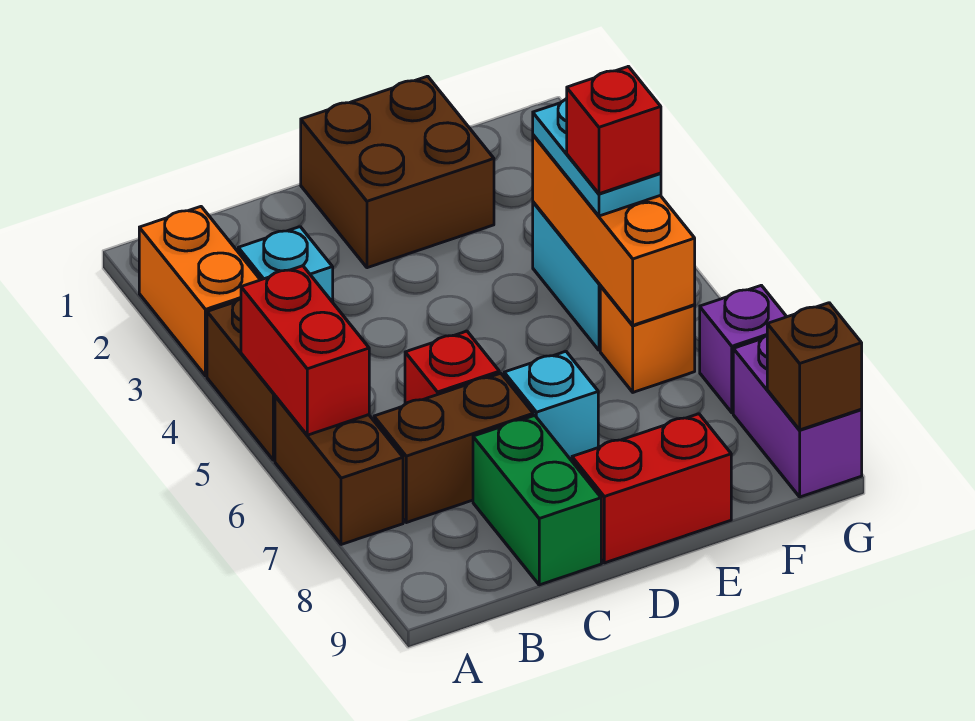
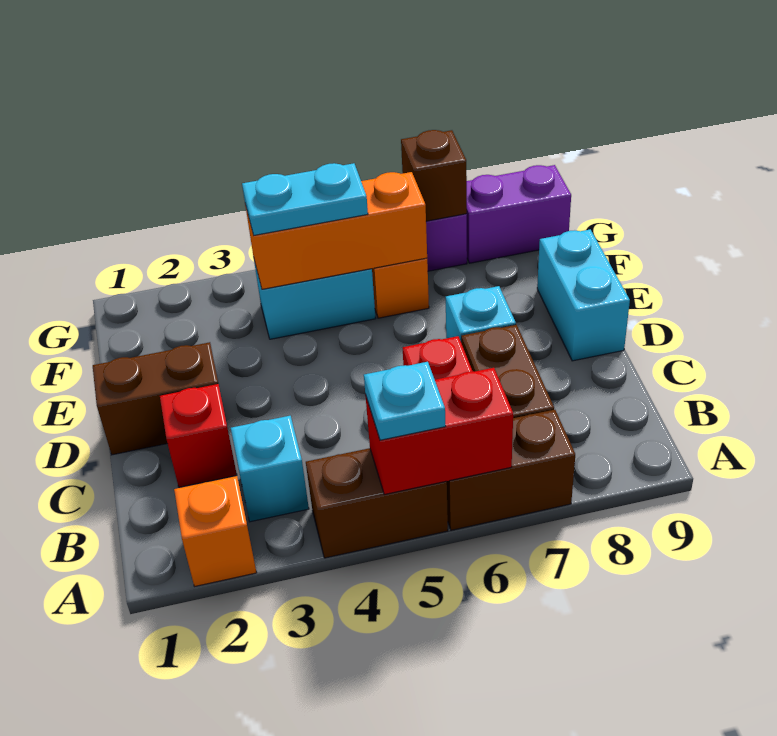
orange 1x2 brick [139,207,260,376] -> orange 1x1 brick [174,476,257,586]
none -> cyan 1x1 plate [364,362,446,440]
green 1x2 brick [473,416,601,585] -> none
brown 2x2 brick [301,76,494,268] -> brown 1x2 brick [93,342,218,455]
red 1x2 brick [572,414,731,563] -> cyan 1x2 brick [537,229,630,361]
red 1x1 brick [567,66,661,194] -> red 1x1 brick moved to [160,384,237,487]
brown 1x1 brick [767,303,862,430] -> brown 1x1 brick moved to [401,130,467,221]

